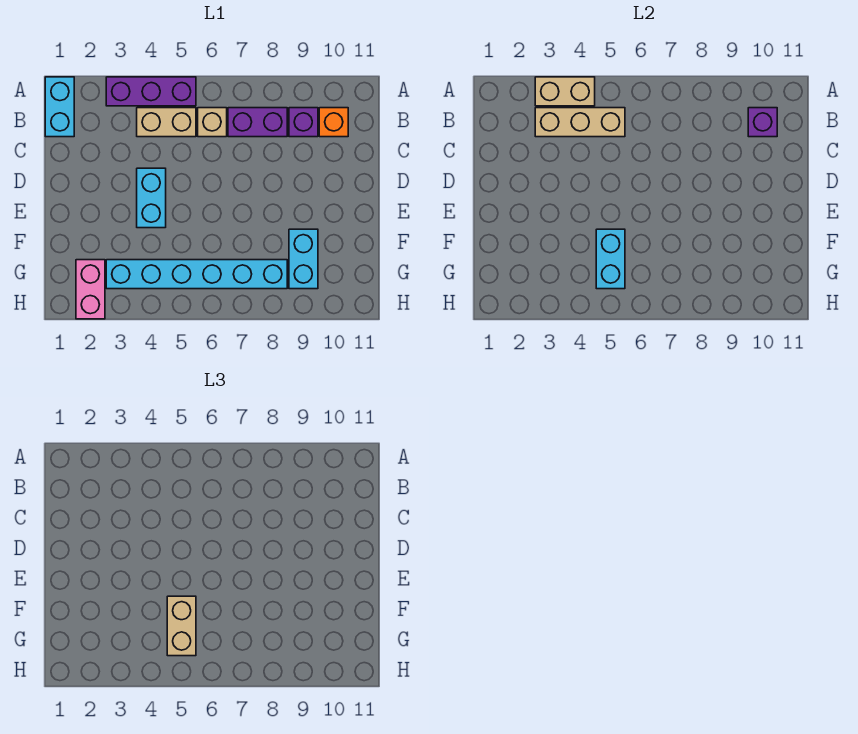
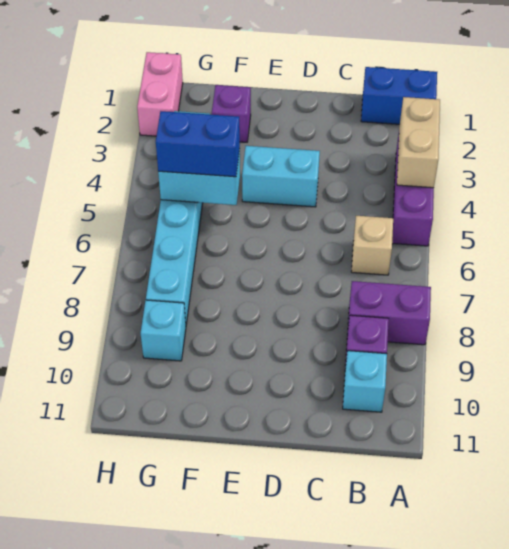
cyan 1x2 brick [45,77,74,137] -> blue 1x2 brick [361,67,437,124]
tan 1x3 brick [535,108,625,137] -> none
tan 1x2 brick [137,108,196,137] -> none
purple 1x2 brick [228,108,287,137] -> purple 1x2 brick turned to [347,281,431,345]
orange 1x1 brick [319,108,348,137] -> cyan 1x1 brick [343,351,387,412]
purple 1x1 brick [748,108,777,137] -> purple 1x1 brick moved to [212,85,251,142]
tan 1x2 brick [167,596,196,656] -> blue 1x2 brick [156,111,240,177]
cyan 1x2 brick [289,229,318,289] -> cyan 1x1 brick [141,300,186,361]
pink 1x2 brick [76,260,105,319] -> pink 1x2 brick turned to [137,52,183,136]

